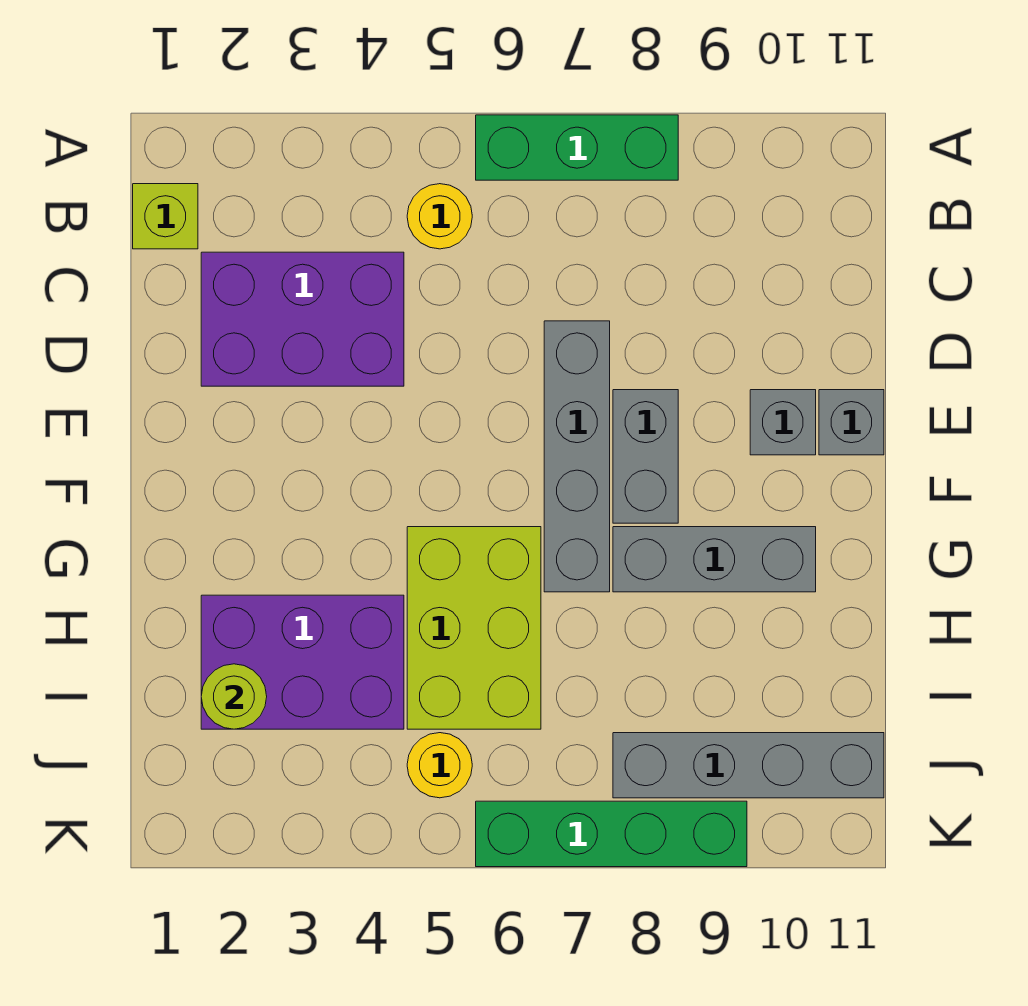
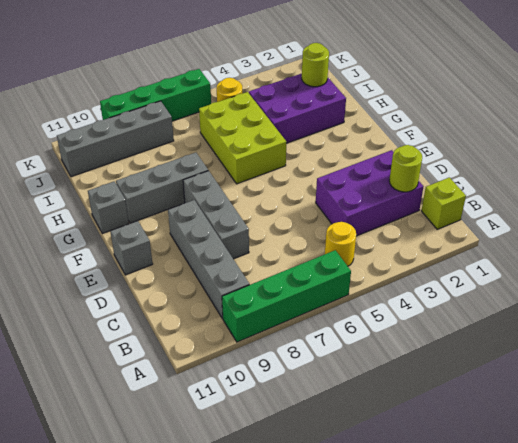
green 1x3 brick [476,115,678,180] -> green 1x4 brick [222,250,351,342]
none -> lime 1x1 round brick [389,145,422,192]
grey 1x4 brick [544,321,610,592] -> grey 1x4 brick moved to [168,200,249,319]
grey 1x2 brick [613,390,678,523] -> grey 1x3 brick [183,171,249,259]
grey 1x1 brick [750,390,816,455] -> grey 1x1 brick moved to [88,181,129,234]

